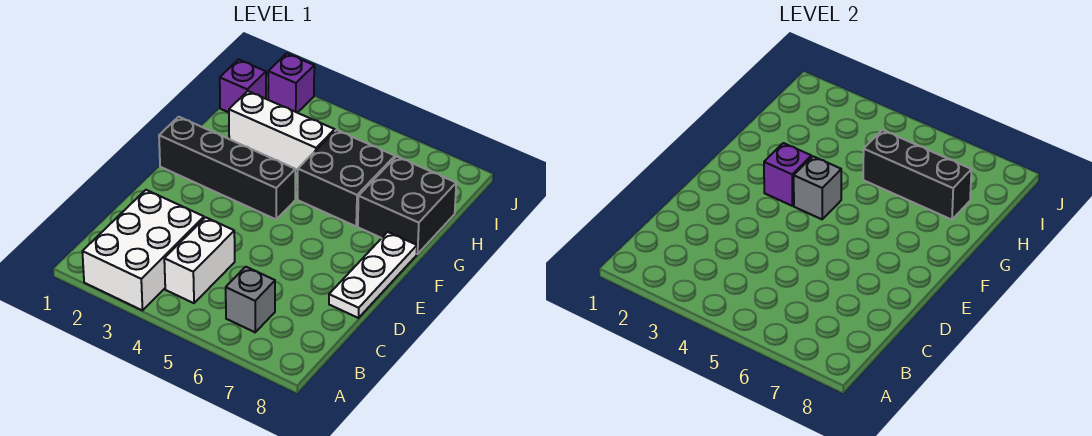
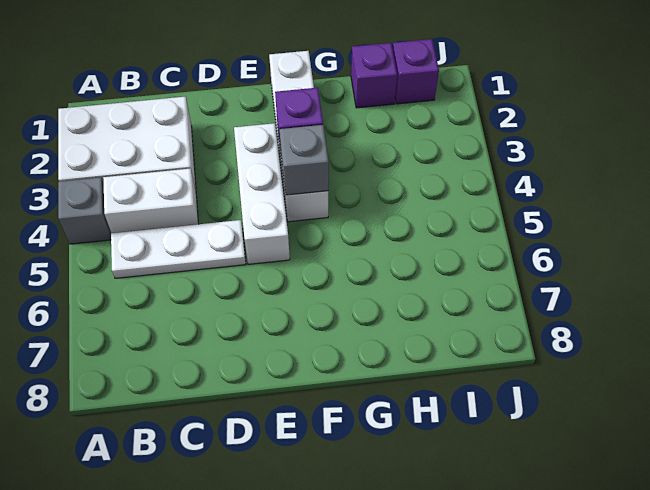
grey 1x1 brick [226,267,275,332] -> grey 1x1 brick moved to [58,177,111,244]
white 1x3 plate [329,232,417,318] -> white 1x3 plate moved to [111,220,246,278]
black 1x4 brick [159,117,295,219] -> white 1x4 brick [269,51,328,222]
black 2x2 brick [298,130,395,226] -> none
black 2x2 brick [358,156,456,254] -> none
white 1x3 brick [229,91,335,171] -> white 1x3 brick moved to [234,123,290,264]
black 1x3 brick [863,130,972,220] -> none
purple 1x1 brick [268,53,314,113] -> purple 1x1 brick moved to [351,43,397,108]

